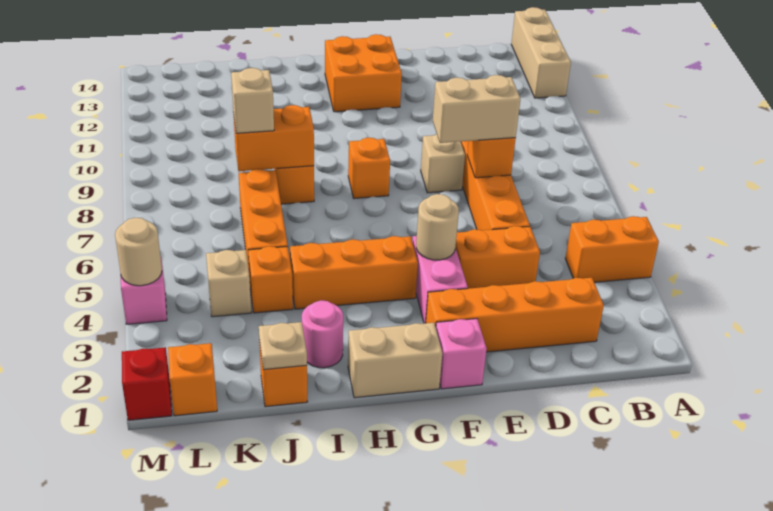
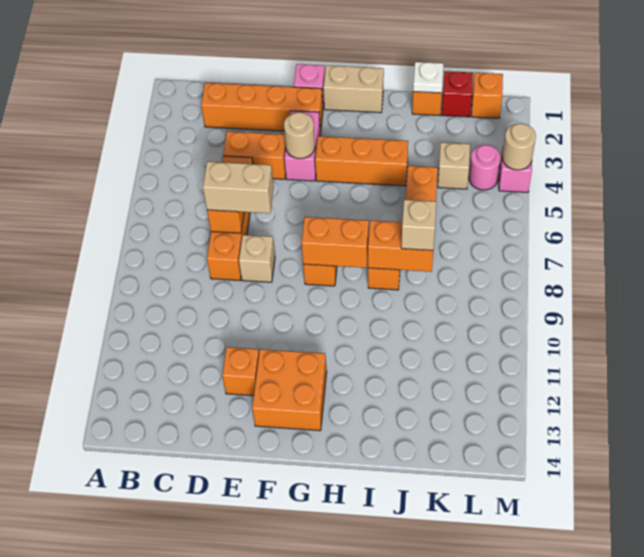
orange 1x2 brick [565,216,659,282] -> orange 1x2 brick moved to [301,217,369,268]
tan 1x3 brick [511,7,571,98] -> none
pink 1x1 round brick [302,300,343,368] -> pink 1x1 round brick moved to [469,145,501,190]
tan 1x1 plate [259,322,307,370] -> white 1x1 plate [413,62,443,93]
orange 1x1 brick [248,246,293,313] -> orange 1x1 brick moved to [222,347,259,396]
red 1x1 brick [122,347,172,420] -> red 1x1 brick moved to [442,71,473,117]

